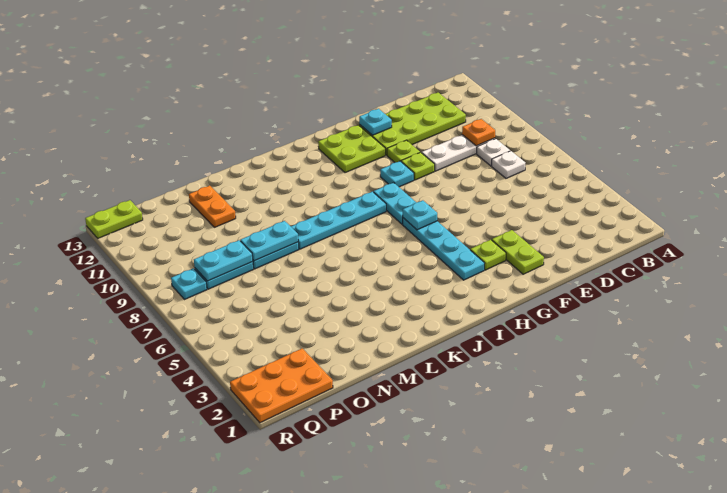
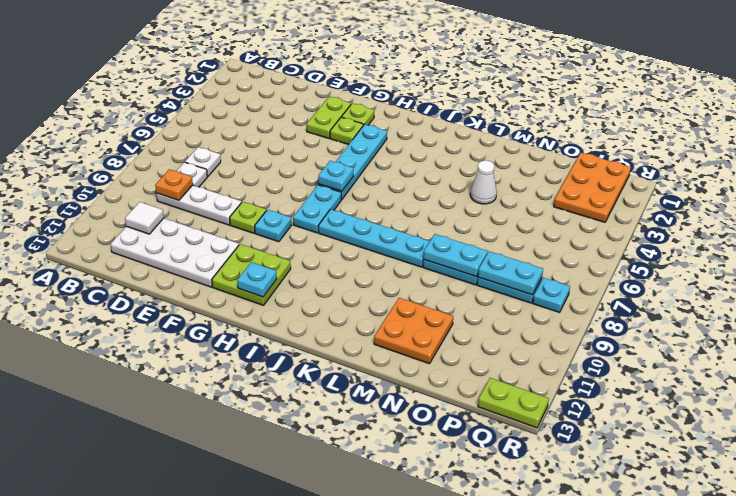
lime 2x4 plate [359,93,466,155] -> white 2x4 plate [110,218,239,287]
none -> white 1x1 tile [125,202,164,234]
lime 1x1 plate [387,140,420,162] -> lime 1x1 plate moved to [342,103,374,125]
cyan 1x1 plate [359,109,392,135] -> cyan 1x1 plate moved to [237,262,277,297]
none -> white 1x1 cone [470,160,497,204]
orange 1x2 plate [189,186,236,227] -> orange 2x2 plate [374,298,453,364]
orange 2x3 plate [230,348,333,423] -> orange 2x3 plate turned to [554,153,631,222]

